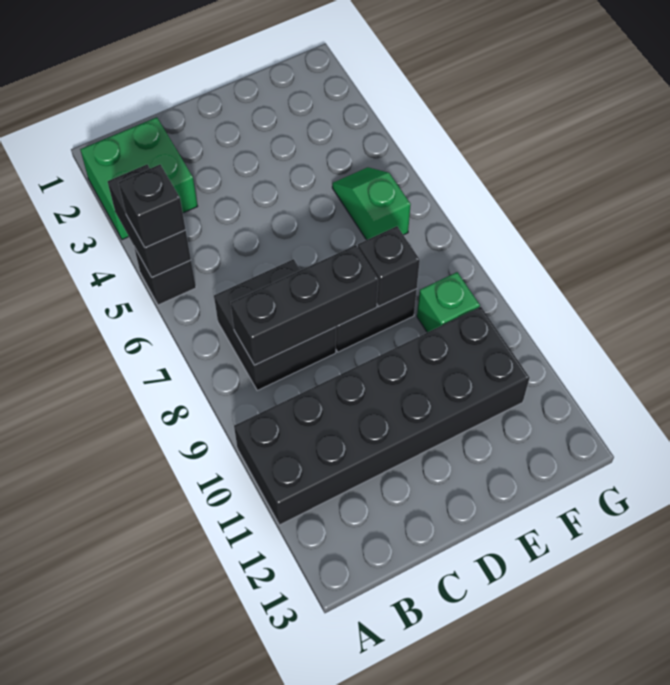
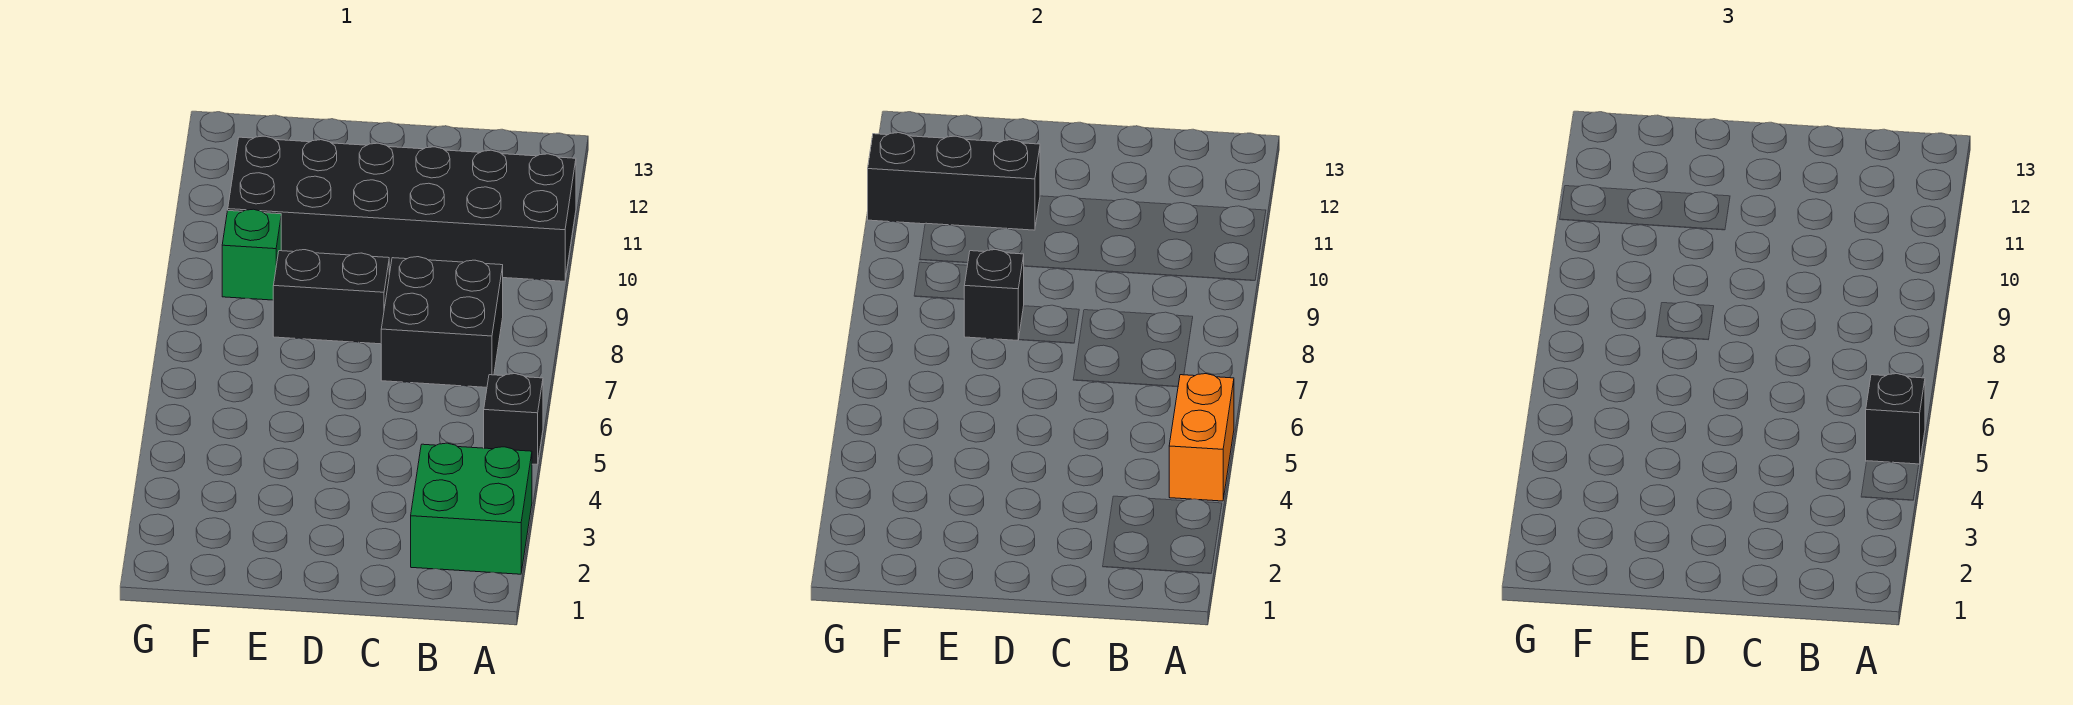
black 1x2 brick [108,165,191,277] -> orange 1x2 brick [1169,374,1234,501]
black 1x3 brick [231,245,378,365] -> black 1x3 brick moved to [868,133,1040,230]
green 1x2 slope [332,167,411,240] -> none

